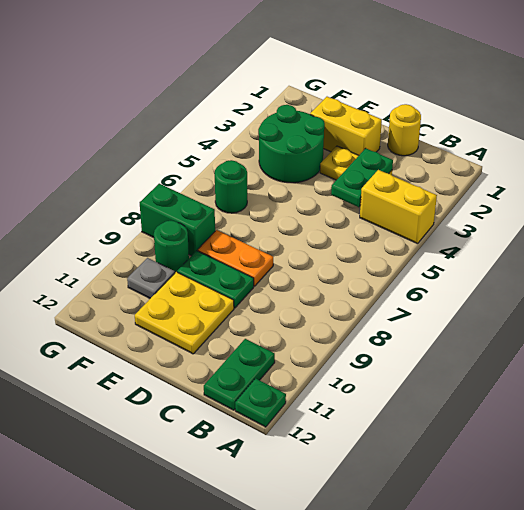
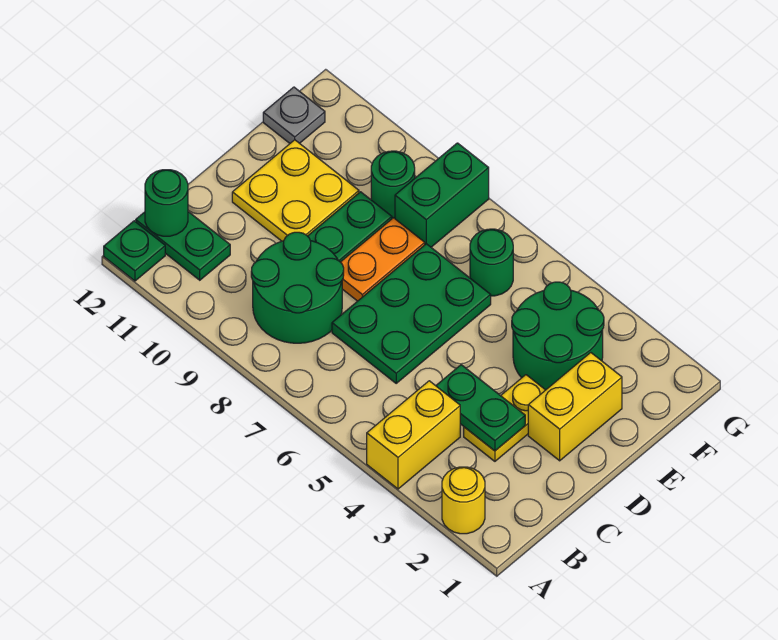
none -> green 2x2 round brick [251,232,344,343]
none -> green 1x1 round brick [145,170,188,236]
yellow 1x1 round brick [388,104,421,156] -> yellow 1x1 round brick moved to [442,467,485,534]
none -> green 2x3 plate [332,244,491,383]
grey 1x1 plate [127,258,175,298] -> grey 1x1 plate moved to [263,87,325,143]

